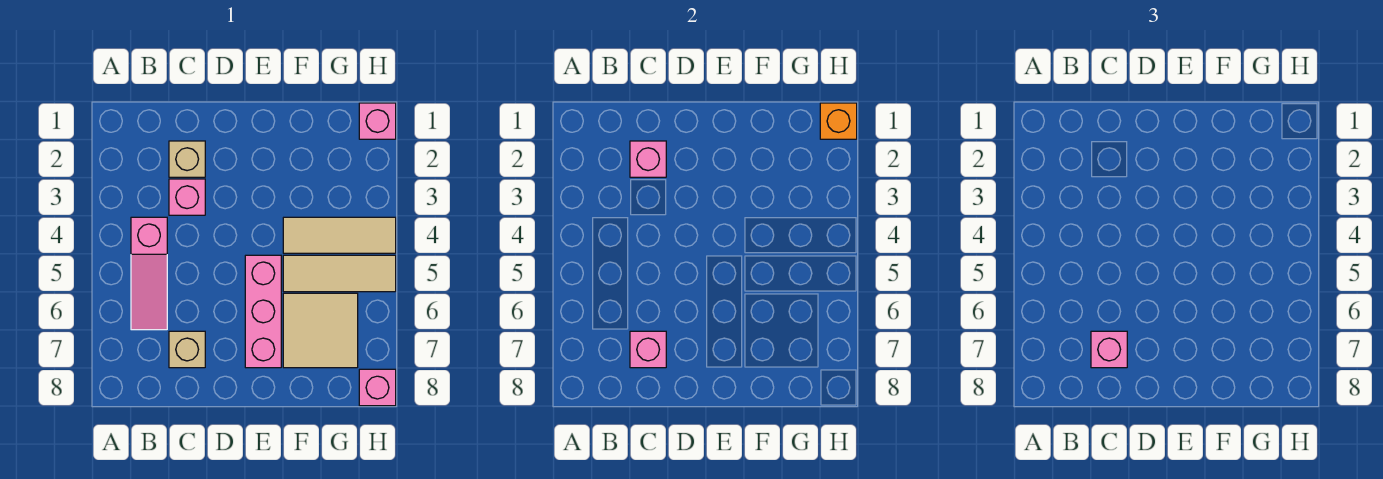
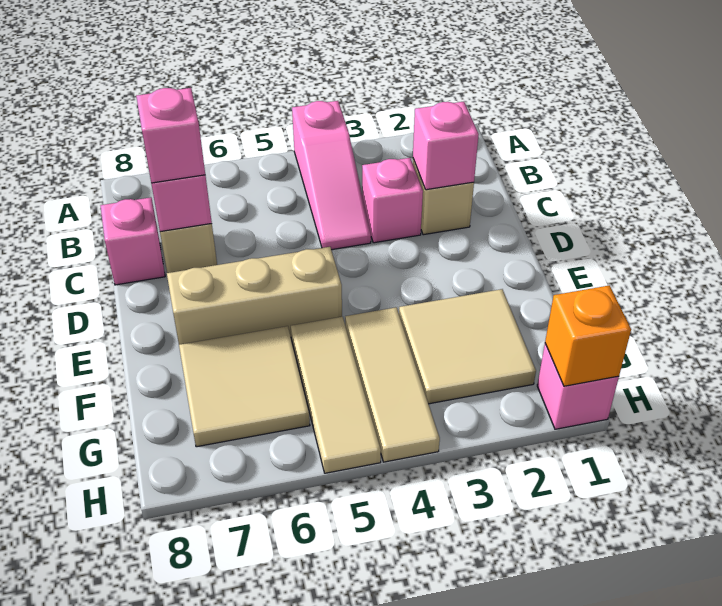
pink 1x3 slope [131,217,167,330] -> pink 1x3 slope turned to [292,101,371,250]
pink 1x3 brick [245,255,281,368] -> tan 1x3 brick [167,247,342,345]
none -> tan 2x2 tile [399,289,536,404]
pink 1x1 brick [359,369,396,406] -> pink 1x1 brick moved to [100,197,165,285]

